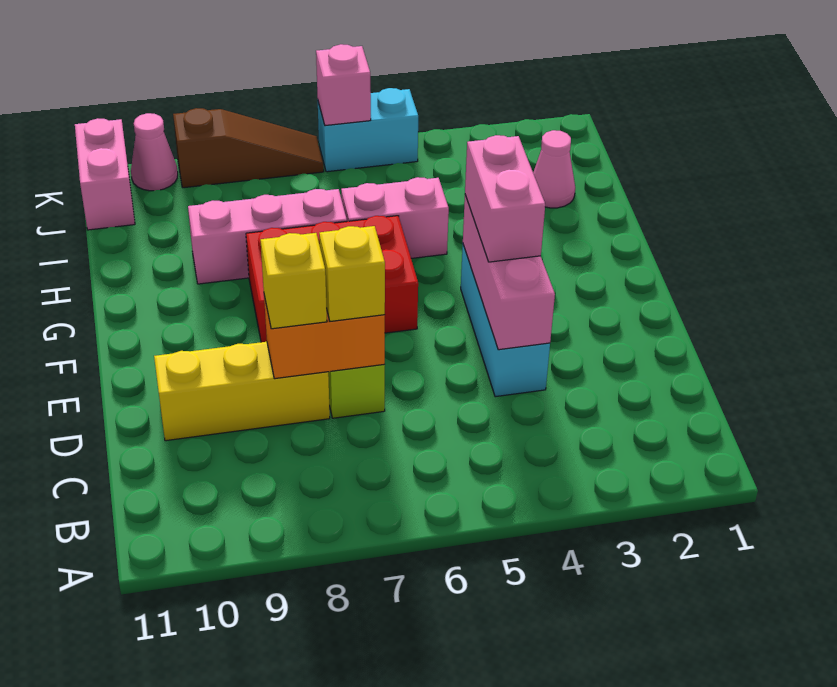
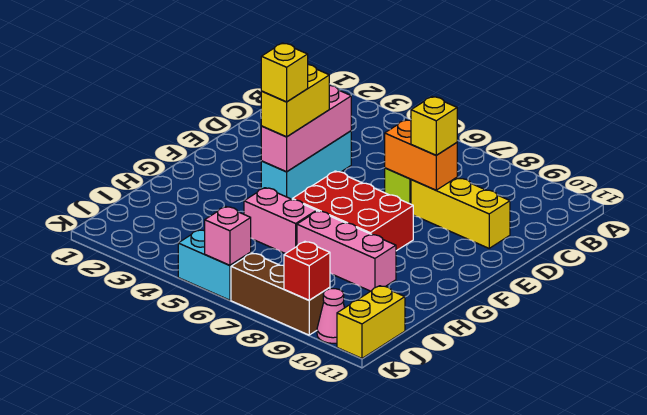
yellow 1x1 brick [319,226,385,321] -> yellow 1x1 brick moved to [261,43,308,102]
pink 1x2 brick [465,135,545,262] -> yellow 1x2 brick [261,65,329,137]
pink 1x1 cone [533,130,575,208] -> none
pink 1x2 brick [75,118,135,230] -> yellow 1x2 brick [337,286,405,358]
brown 1x3 slope [173,108,324,188] -> brown 1x3 brick [231,253,330,335]
none -> red 1x1 brick [284,242,330,300]

